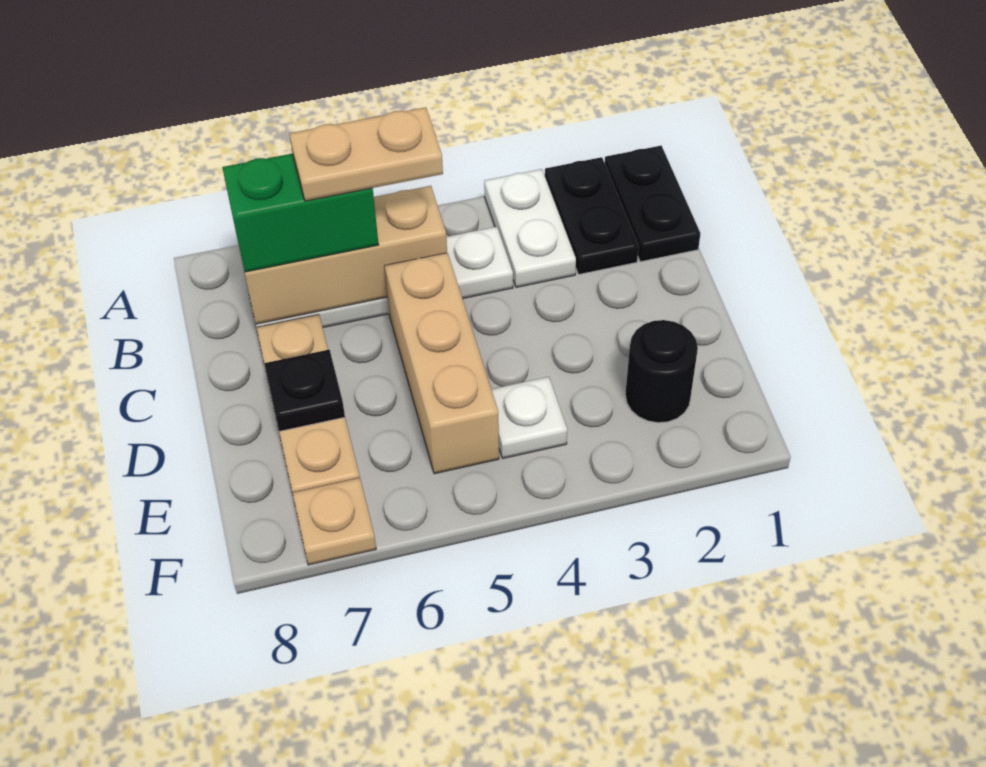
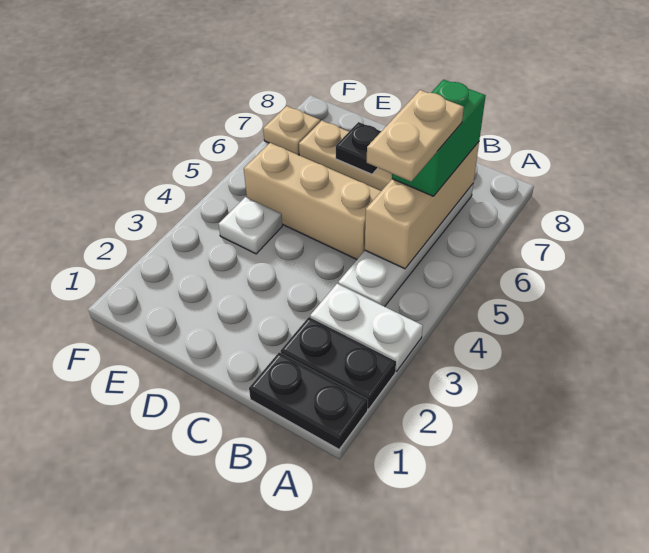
black 1x1 round brick [625,320,698,423] -> none

